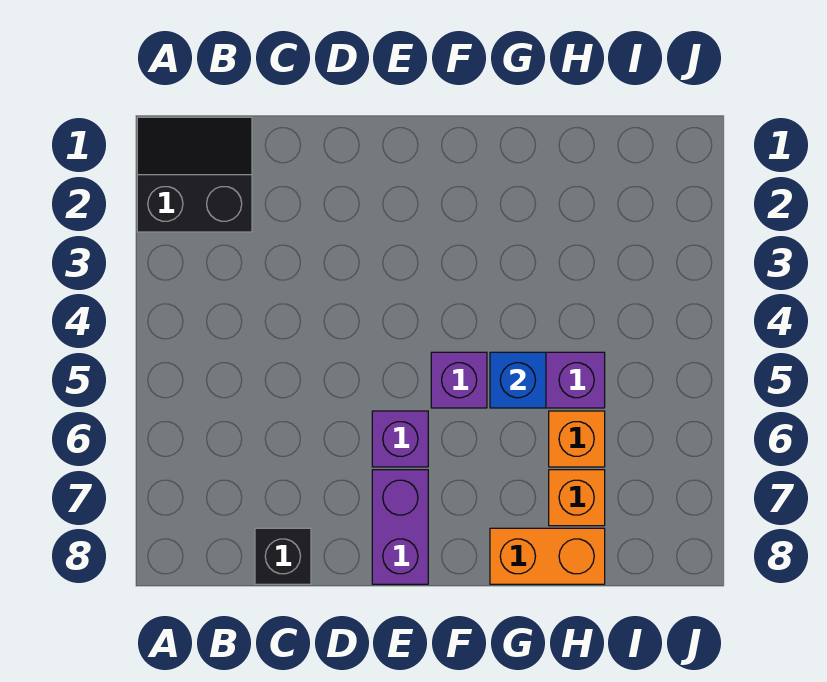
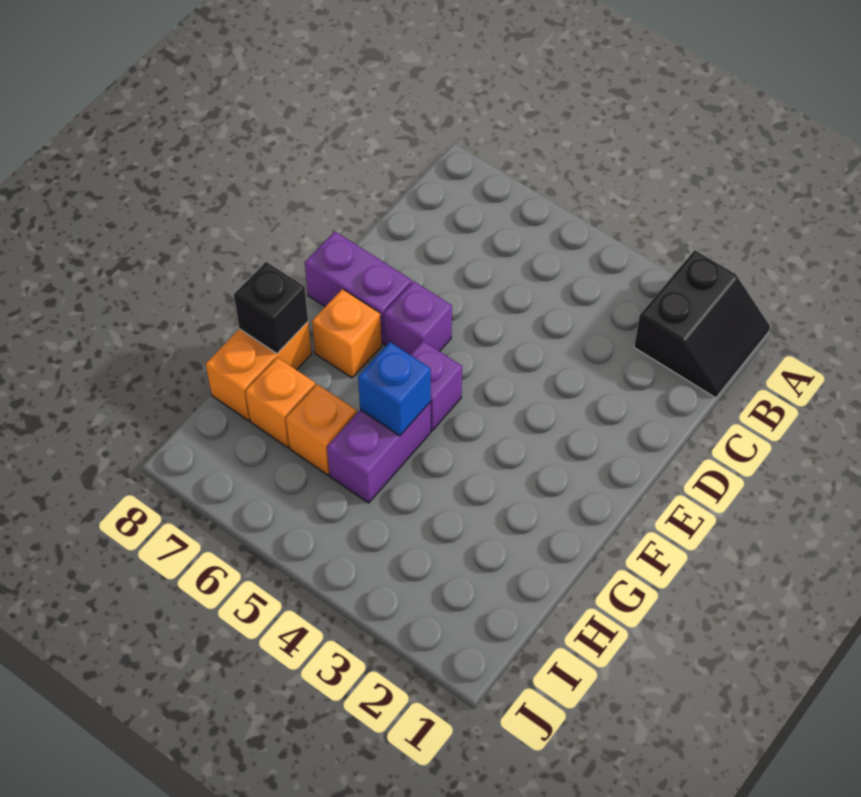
black 1x1 brick [255,528,311,584] -> black 1x1 brick moved to [234,262,308,354]
none -> orange 1x1 brick [312,289,382,378]

